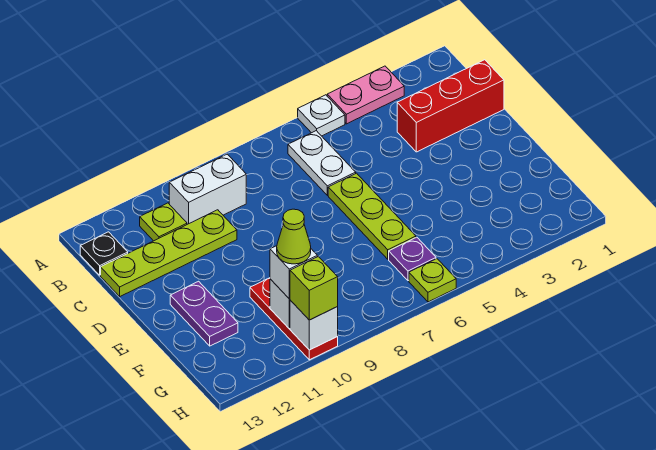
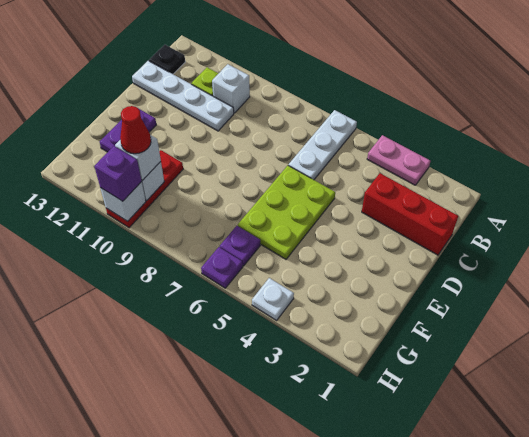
white 1x1 plate [298,95,345,136] -> white 1x1 plate moved to [252,278,294,320]
white 1x2 plate [288,131,356,195] -> white 1x3 plate [288,110,357,180]
white 1x2 brick [169,154,246,224] -> white 1x1 brick [212,64,250,113]
lime 1x4 plate [101,210,237,296] -> white 1x4 plate [132,61,234,131]
lime 1x3 plate [328,173,416,259] -> lime 2x3 plate [238,166,335,259]
lime 1x1 cone [277,209,311,264] -> red 1x1 cone [120,106,151,154]
lime 1x1 plate [409,259,456,302] -> purple 1x1 plate [201,247,243,288]
lime 1x1 brick [290,257,338,320] -> purple 1x1 brick [94,146,142,201]

